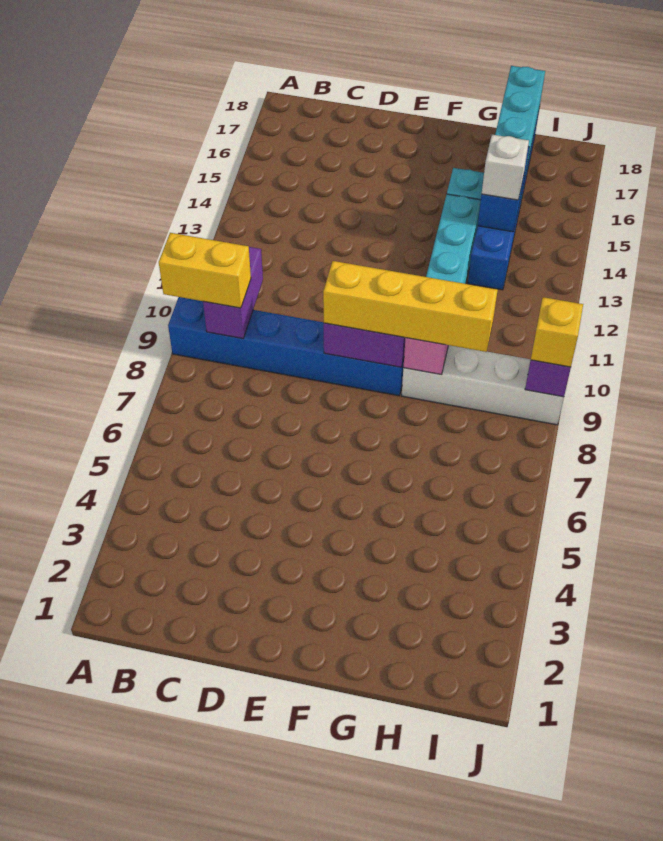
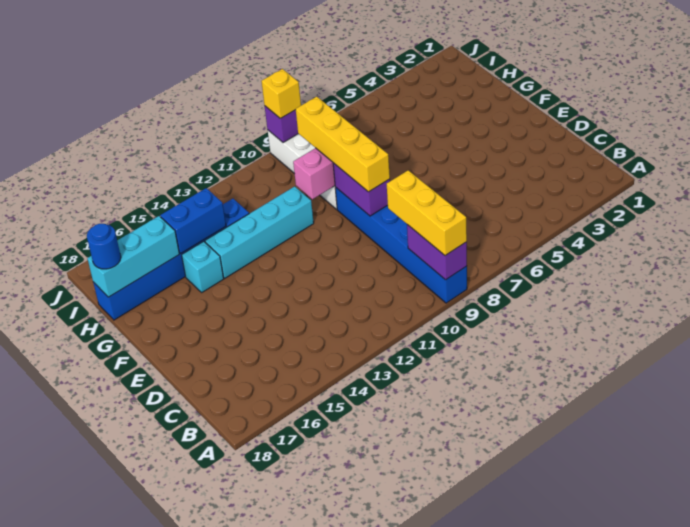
yellow 1x2 brick [159,233,251,308] -> yellow 1x3 brick [387,170,467,256]
purple 1x2 brick [203,247,263,338] -> purple 1x2 brick turned to [407,225,467,280]
white 1x1 brick [482,135,529,200] -> none
none -> blue 1x1 round brick [87,224,121,269]

